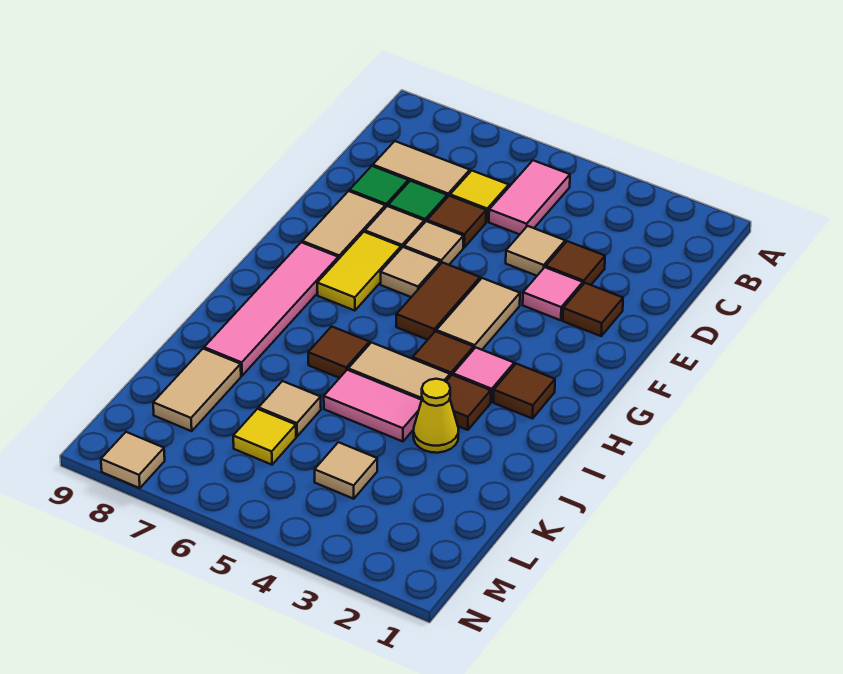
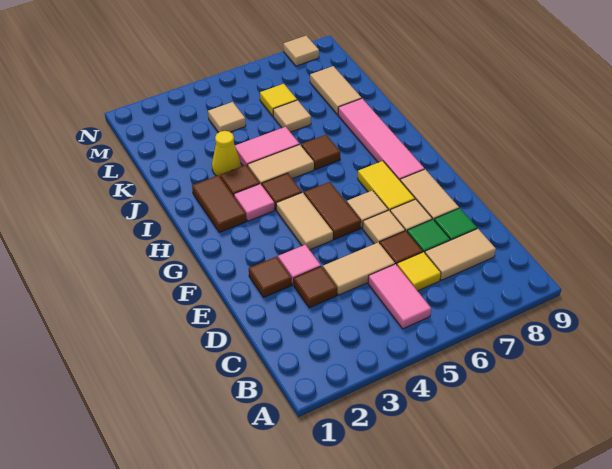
tan 1x1 tile [506,226,565,276] -> tan 1x2 tile [323,242,395,295]
brown 1x1 tile [494,364,555,419] -> brown 1x2 tile [192,175,246,232]

